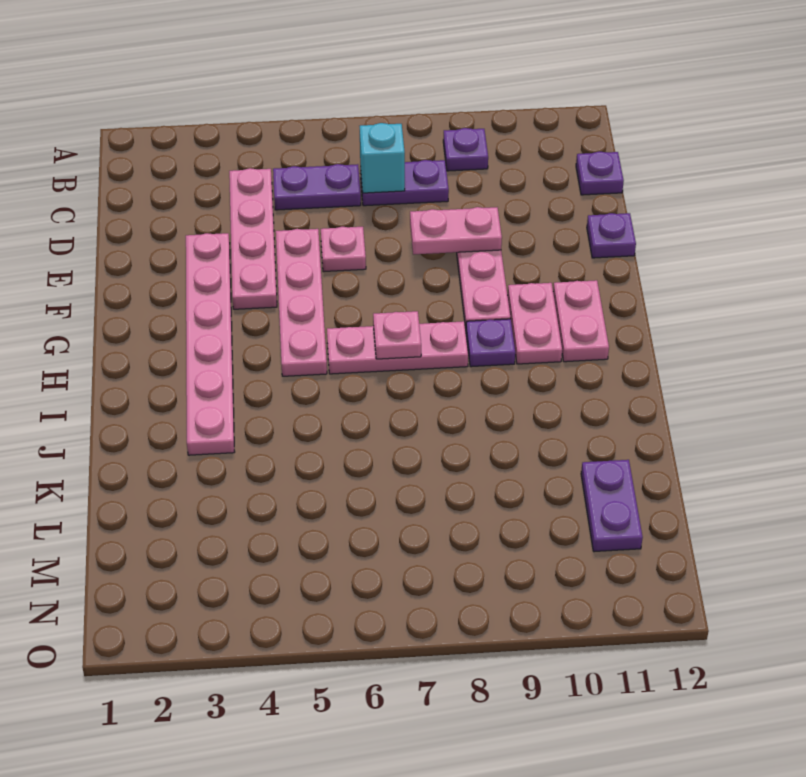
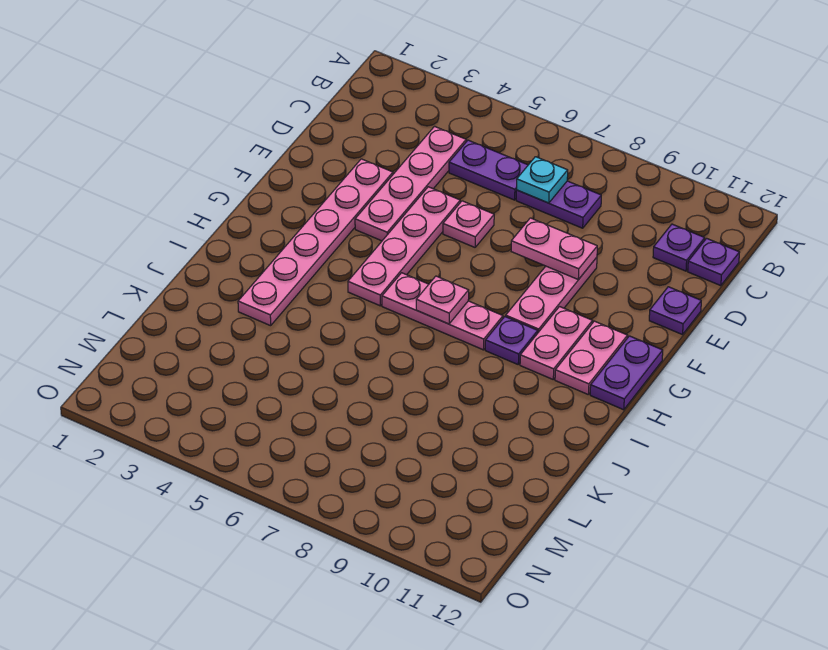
purple 1x1 plate [443,128,488,171] -> purple 1x1 plate moved to [653,224,705,271]
cyan 1x1 brick [360,123,405,193] -> cyan 1x1 plate [517,157,568,203]
purple 1x2 plate [581,460,643,552] -> purple 1x2 plate moved to [590,336,663,410]

